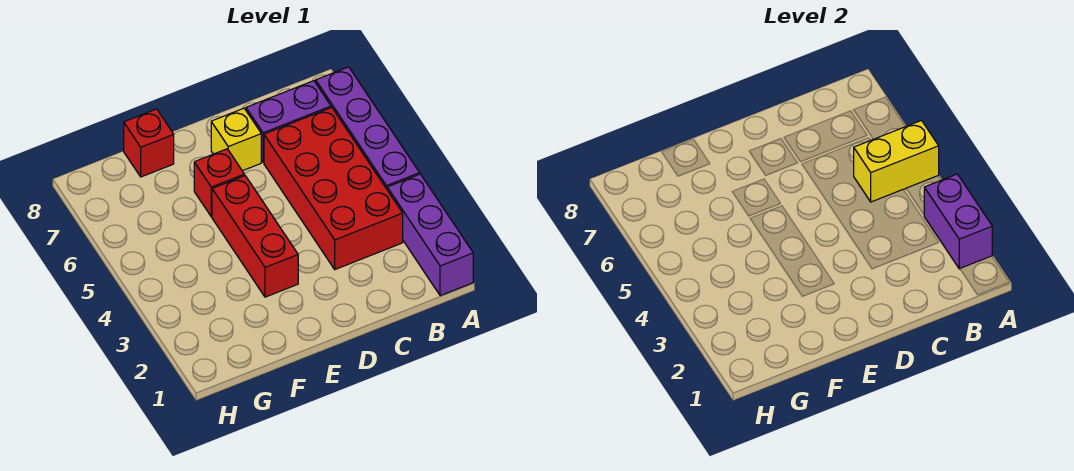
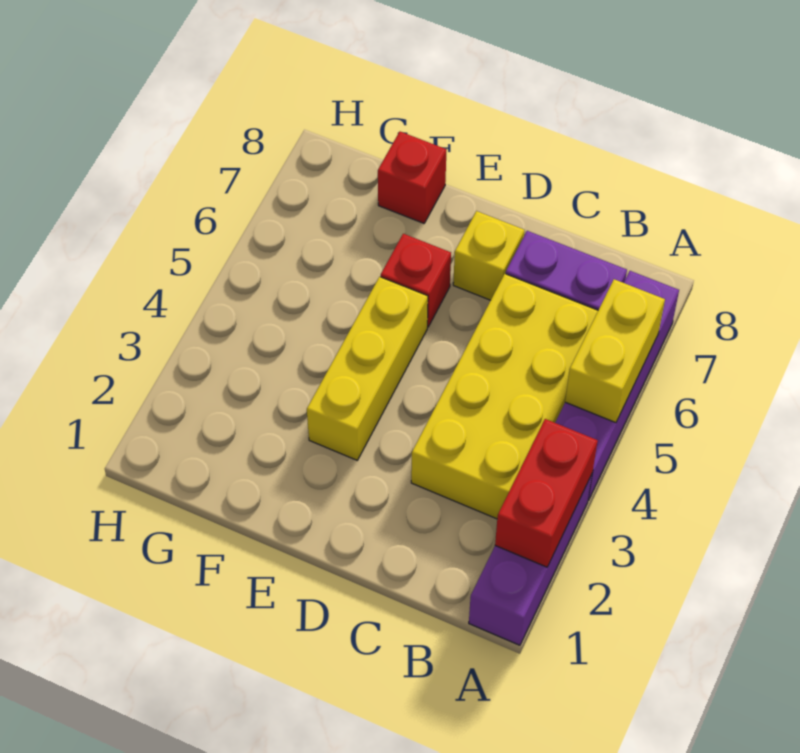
purple 1x2 brick [924,174,992,269] -> red 1x2 brick [495,419,598,567]
yellow 1x2 brick [854,121,939,202] -> yellow 1x2 brick turned to [565,279,665,423]
red 2x4 brick [264,107,403,269] -> yellow 2x4 brick [411,274,598,519]
red 1x3 brick [212,176,298,297] -> yellow 1x3 brick [307,277,428,460]

